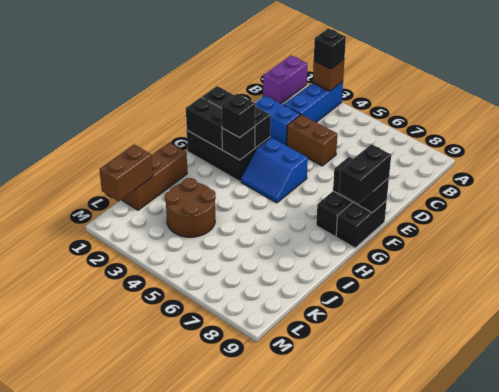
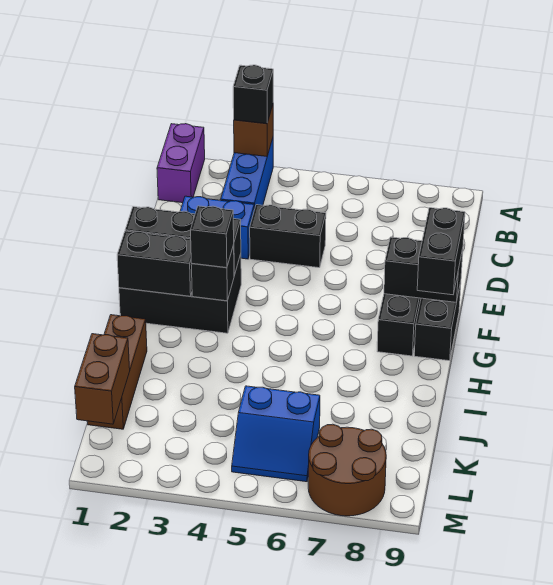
brown 1x2 brick [287,115,337,166] -> black 1x2 brick [250,205,326,268]
blue 2x2 slope [241,138,308,203] -> blue 2x2 slope moved to [232,386,320,482]
brown 2x2 round brick [165,178,216,237] -> brown 2x2 round brick moved to [308,424,386,516]

